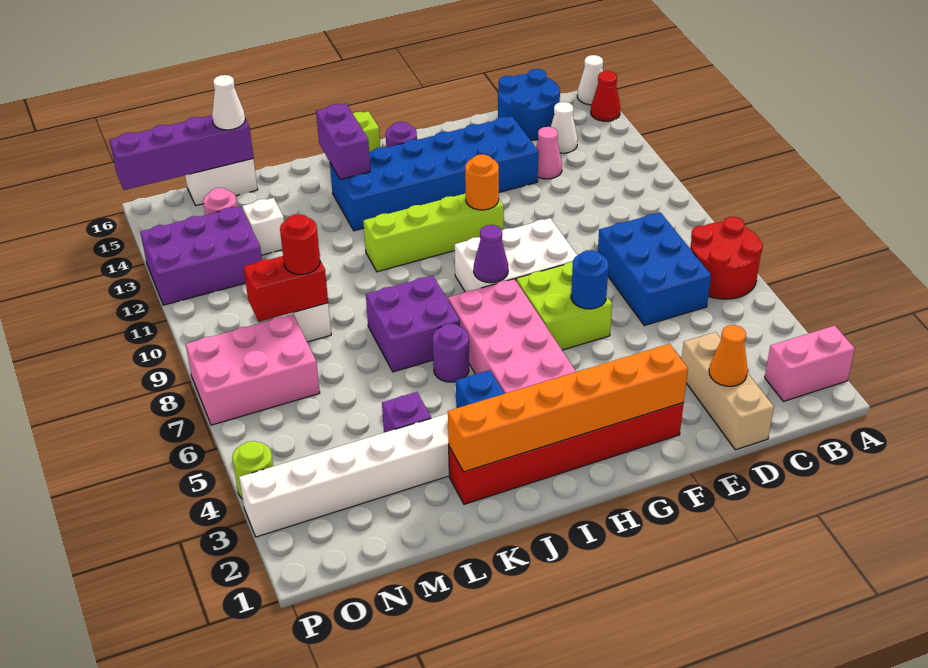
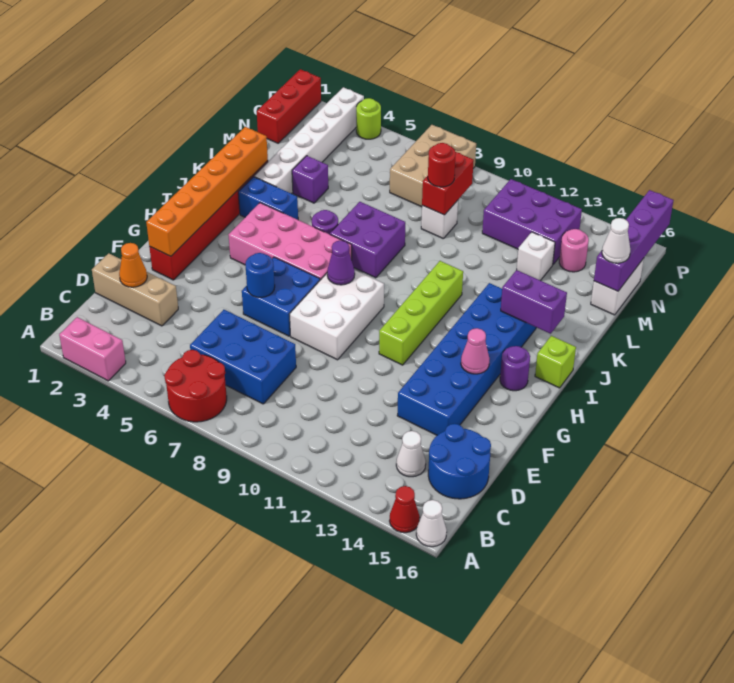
pink 1x2 brick [765,326,855,401] -> pink 1x2 brick turned to [59,317,126,381]
pink 1x1 cone [536,127,562,179] -> pink 1x1 cone moved to [461,328,490,374]
lime 2x2 brick [516,262,612,350] -> blue 2x2 brick [242,257,320,336]
orange 1x1 round brick [465,154,499,210] -> none
none -> red 1x3 brick [257,69,321,143]
pink 2x3 brick [186,314,320,425] -> tan 2x3 brick [390,125,476,207]
purple 2x3 brick [140,206,262,305] -> purple 2x3 brick turned to [482,179,582,264]

